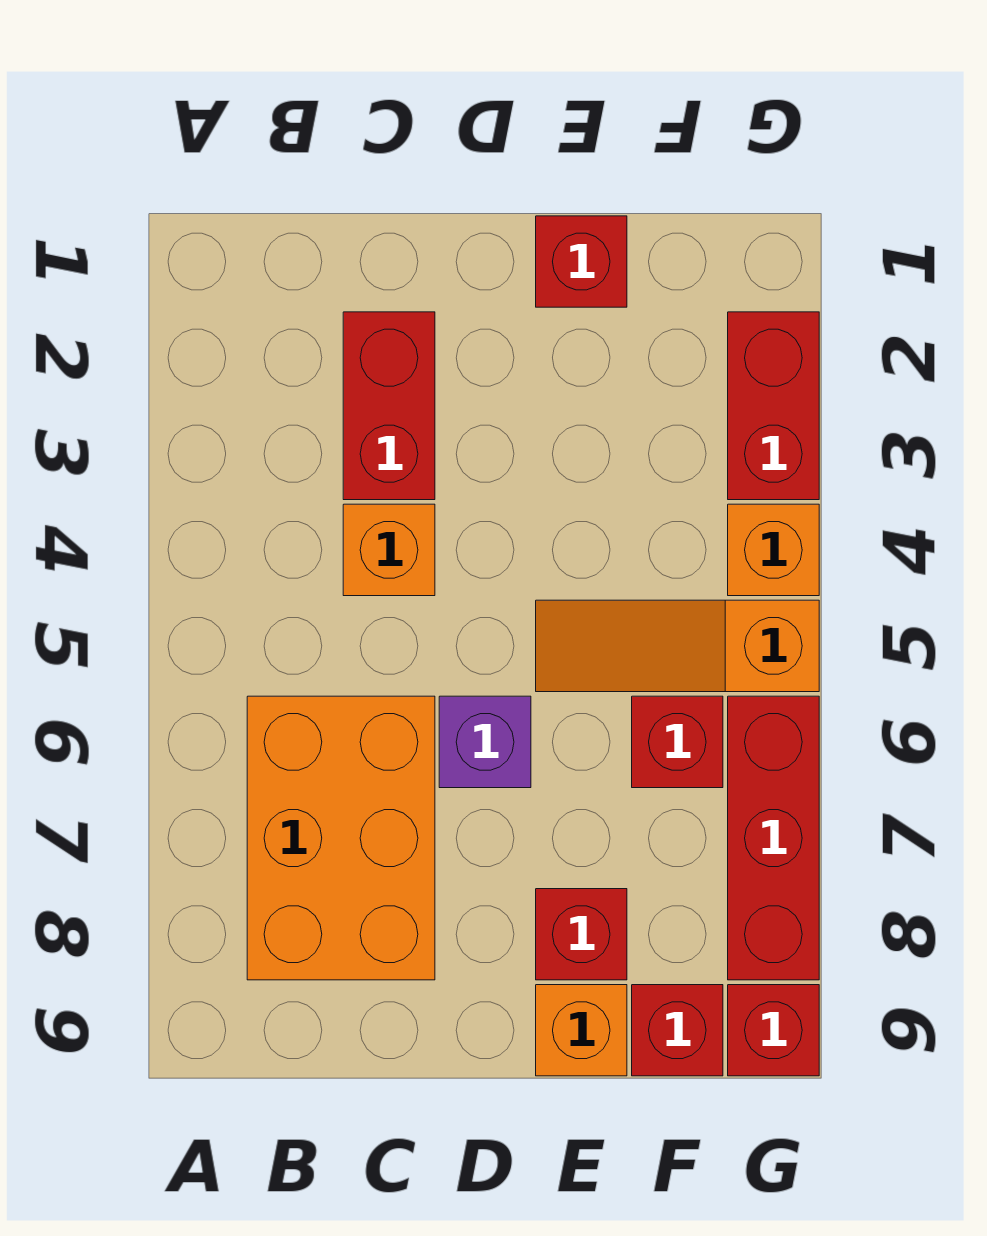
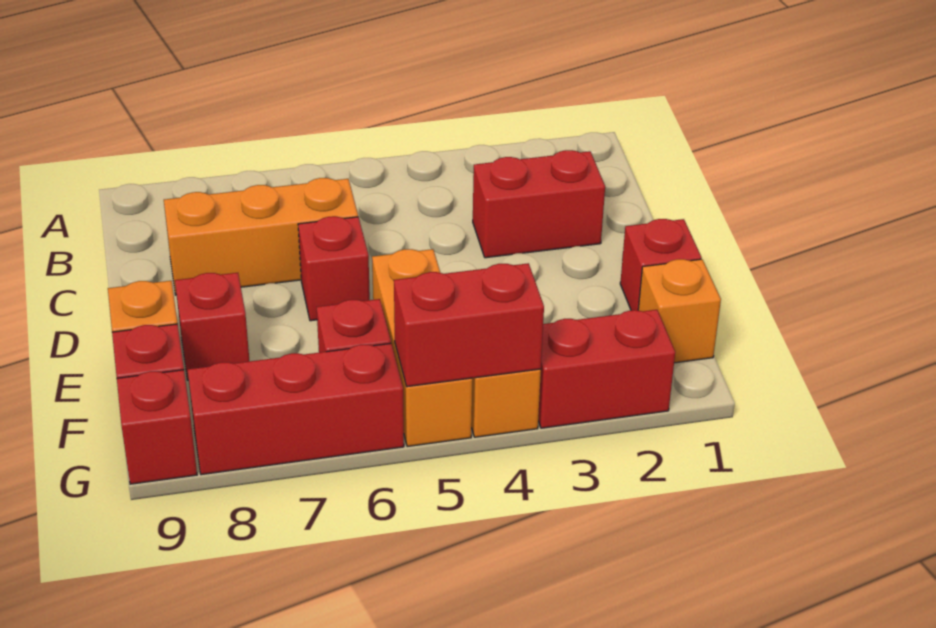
orange 2x3 brick [247,696,435,980] -> orange 1x3 brick [164,178,358,295]
orange 1x1 brick [343,504,435,596] -> orange 1x1 brick moved to [638,259,721,363]
purple 1x1 brick [439,696,531,788] -> red 1x1 brick [298,216,370,321]
orange 1x3 slope [536,600,819,692] -> orange 1x3 brick [372,249,472,447]
none -> red 1x2 brick [394,263,544,387]

